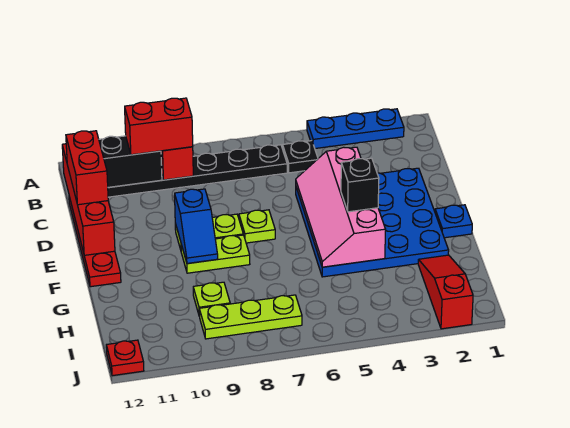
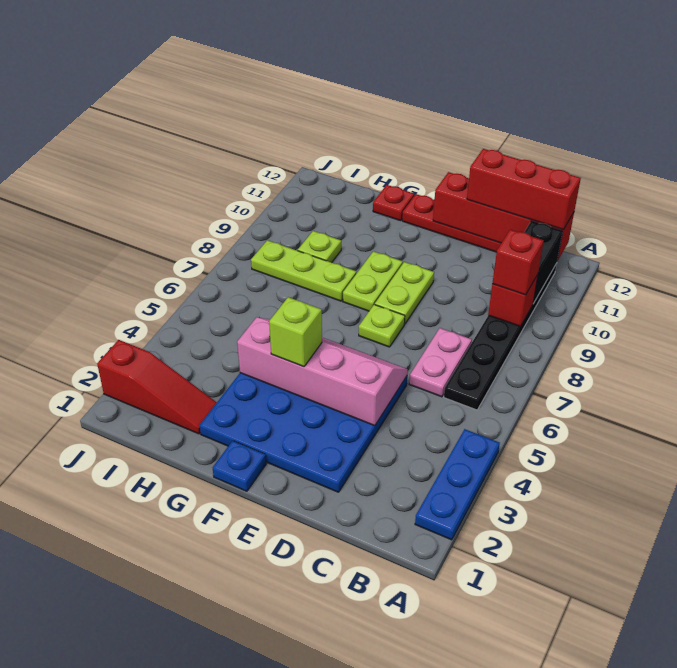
black 1x1 plate [283,141,318,173] -> none
red 1x2 brick [125,98,193,155] -> red 1x1 brick [492,230,544,295]
none -> pink 1x2 plate [409,328,472,397]
red 1x2 brick [66,131,108,205] -> red 1x3 brick [467,149,581,230]
blue 1x2 slope [175,189,218,264] -> none
black 1x1 brick [341,158,379,212] -> lime 1x1 brick [269,297,322,367]
lime 1x3 plate [199,295,302,339] -> lime 1x3 plate turned to [251,240,356,301]
red 1x1 plate [106,340,144,376] -> red 1x1 plate moved to [373,185,414,221]

